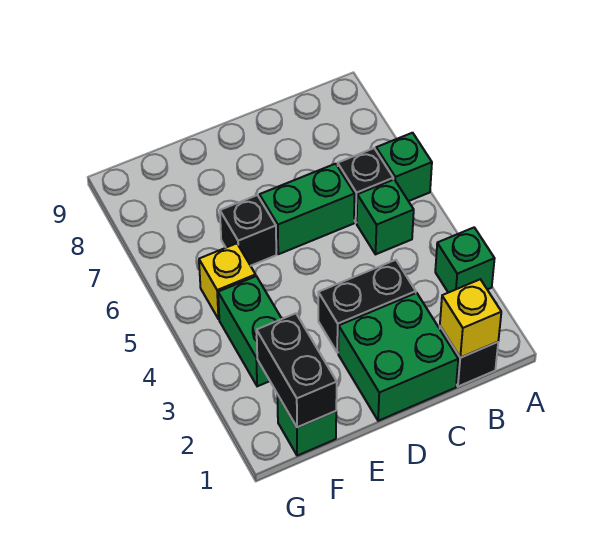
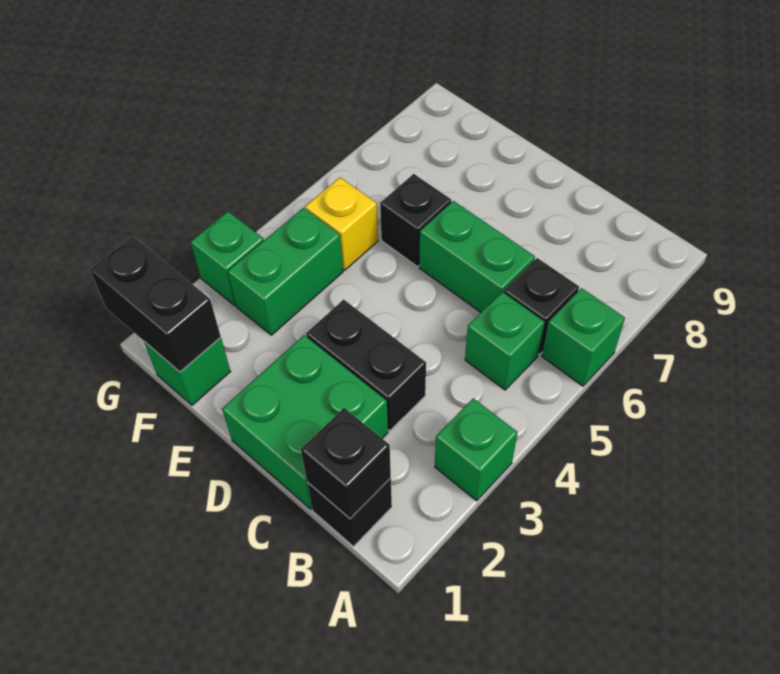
yellow 1x1 brick [440,279,501,358] -> black 1x1 brick [301,408,391,519]
black 1x2 brick [257,313,337,427] -> black 1x2 brick turned to [90,236,221,372]
none -> green 1x1 brick [191,212,264,305]

